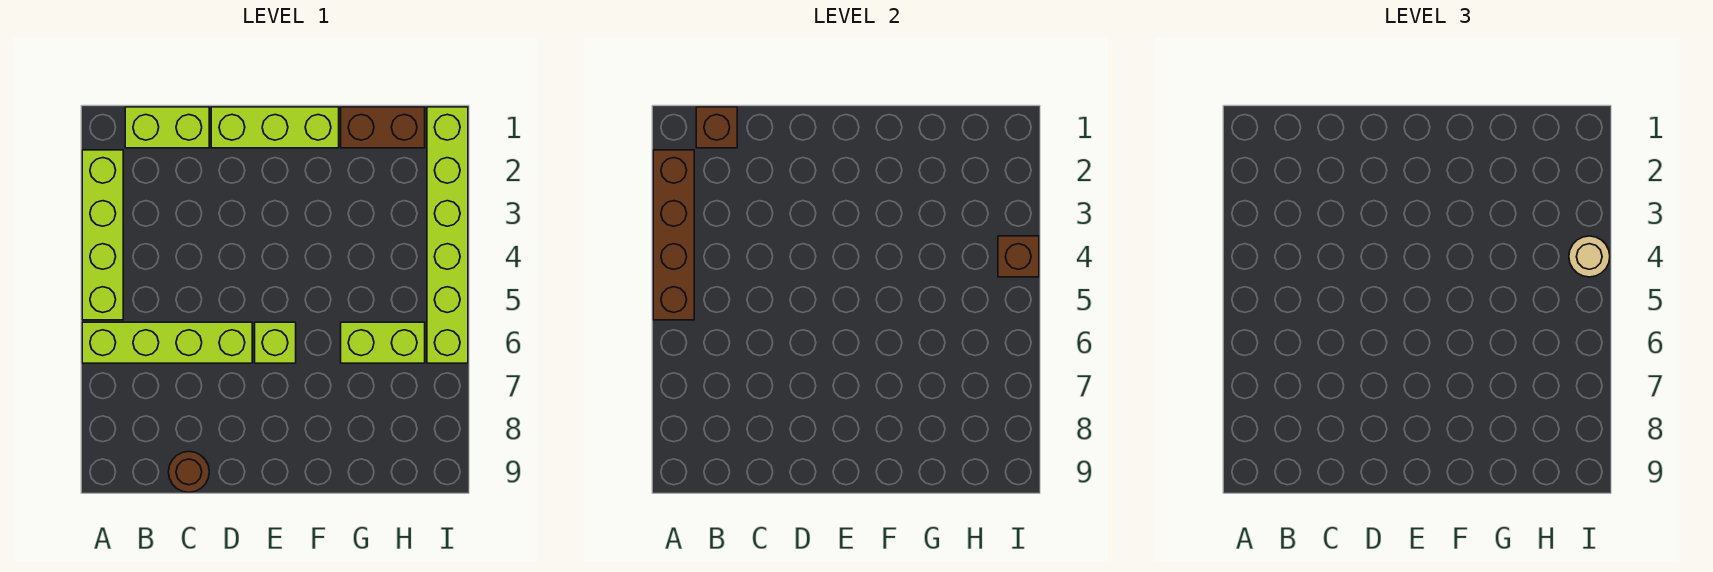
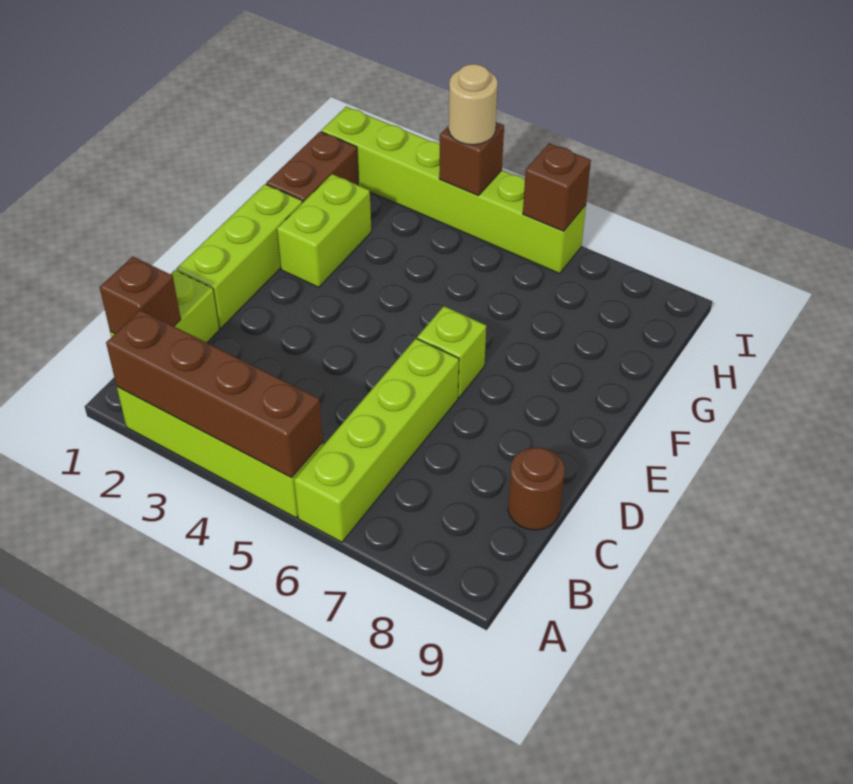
lime 1x2 brick [341,322,425,363] -> lime 1x2 brick moved to [277,174,371,287]
none -> brown 1x1 brick [523,143,591,231]

